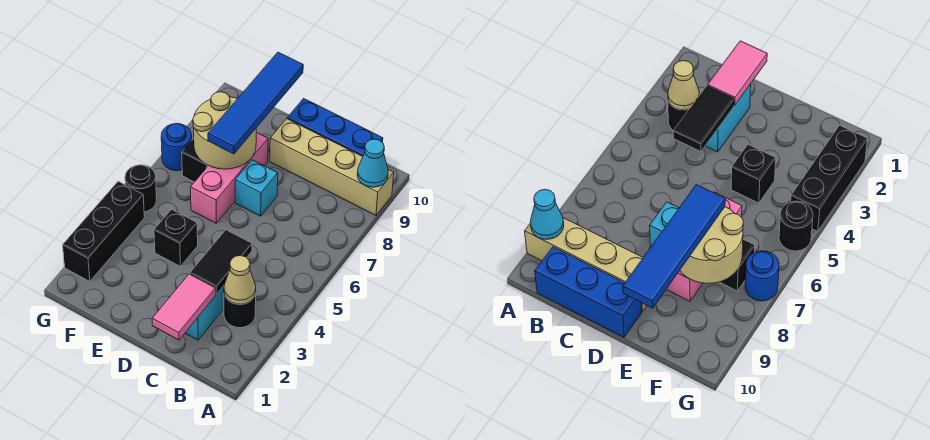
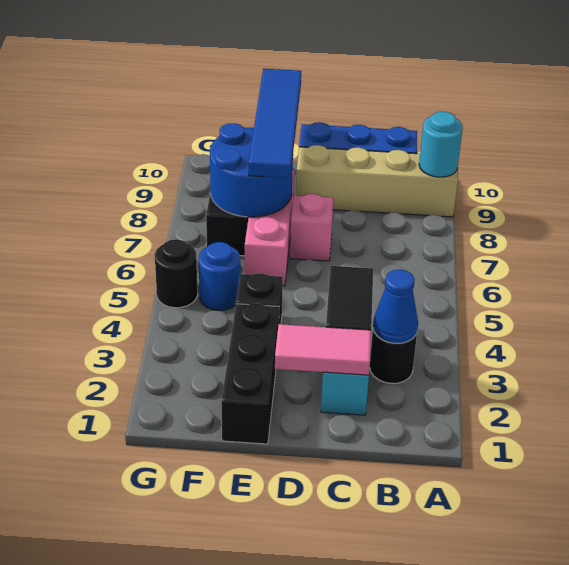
cyan 1x1 cone [357,139,388,187] -> cyan 1x1 round brick [419,112,463,177]
tan 1x1 cone [224,256,256,304] -> blue 1x1 cone [373,270,418,343]
pink 1x2 tile [152,274,216,340] -> pink 1x2 tile turned to [275,324,371,375]
cyan 1x1 brick [235,160,278,216] -> pink 1x1 brick [290,194,333,261]
tan 2x2 round brick [193,92,256,169] -> blue 2x2 round brick [210,123,293,217]
black 1x3 brick [63,181,144,281] -> black 1x3 brick moved to [222,303,279,444]
blue 1x1 round brick [161,124,192,171] -> blue 1x1 round brick moved to [199,242,240,310]

